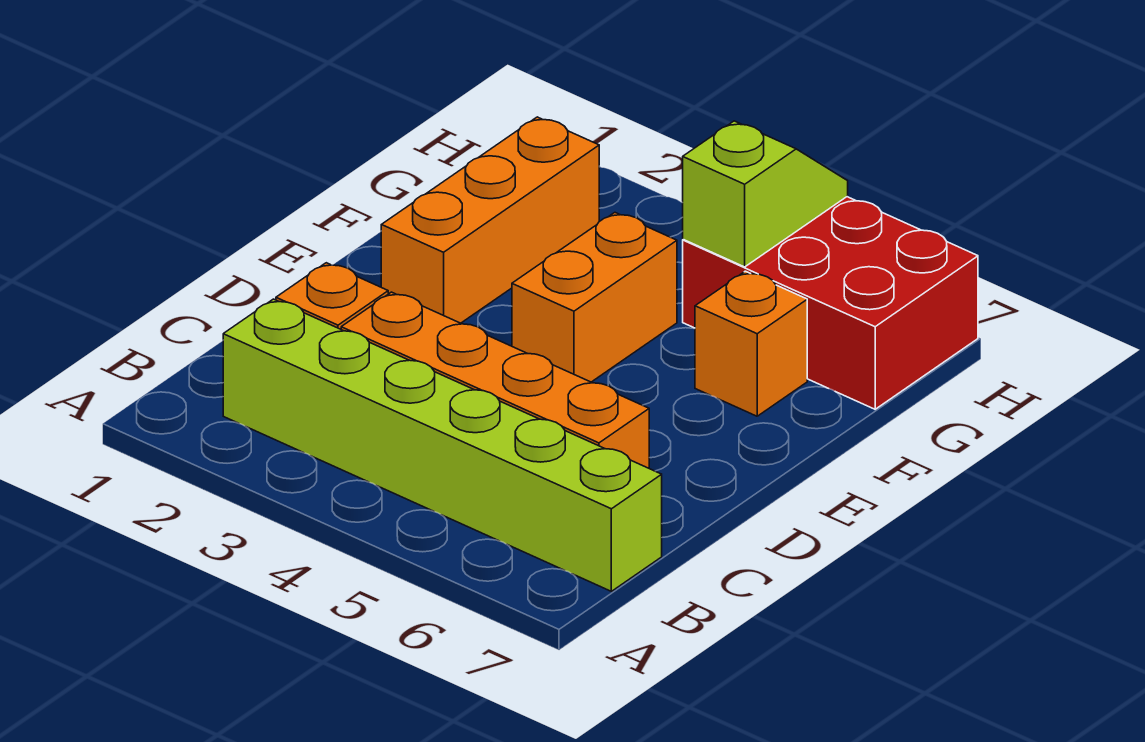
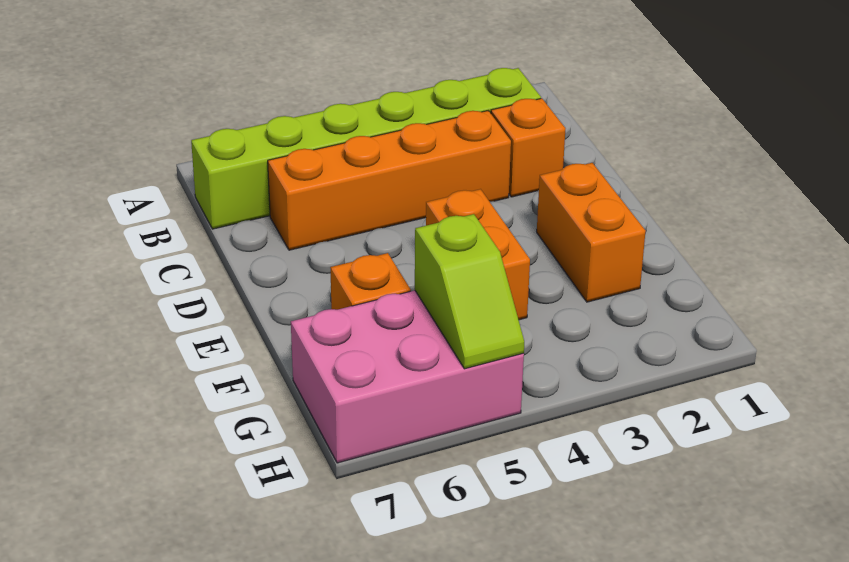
orange 1x3 brick [381,117,599,323] -> orange 1x2 brick [537,163,646,302]
red 2x3 brick [683,197,978,409] -> pink 2x3 brick [291,290,524,463]

